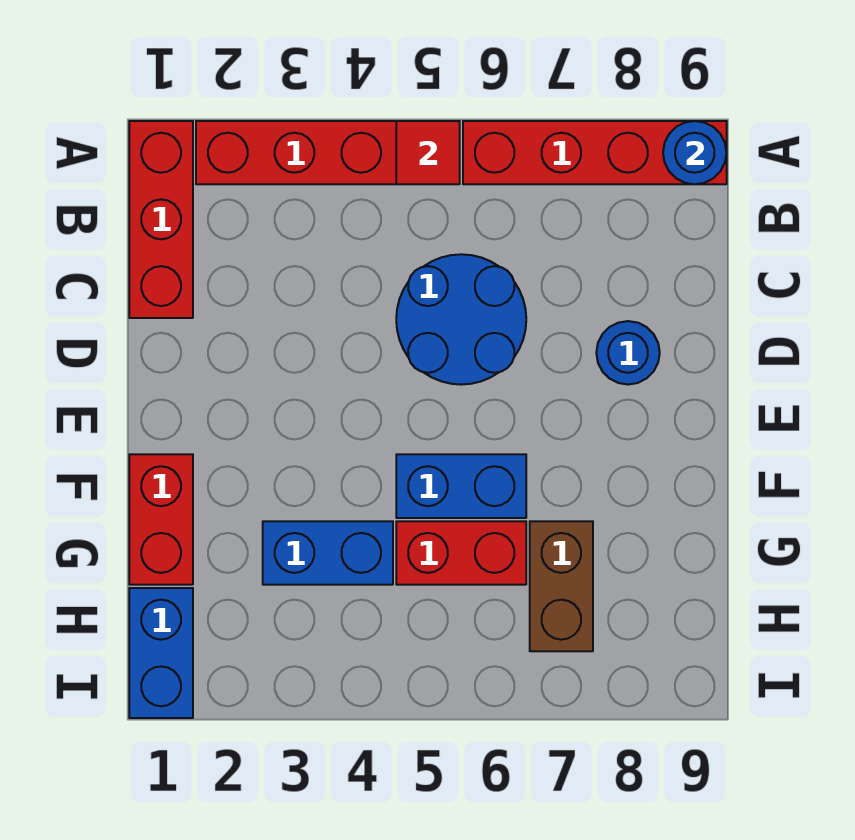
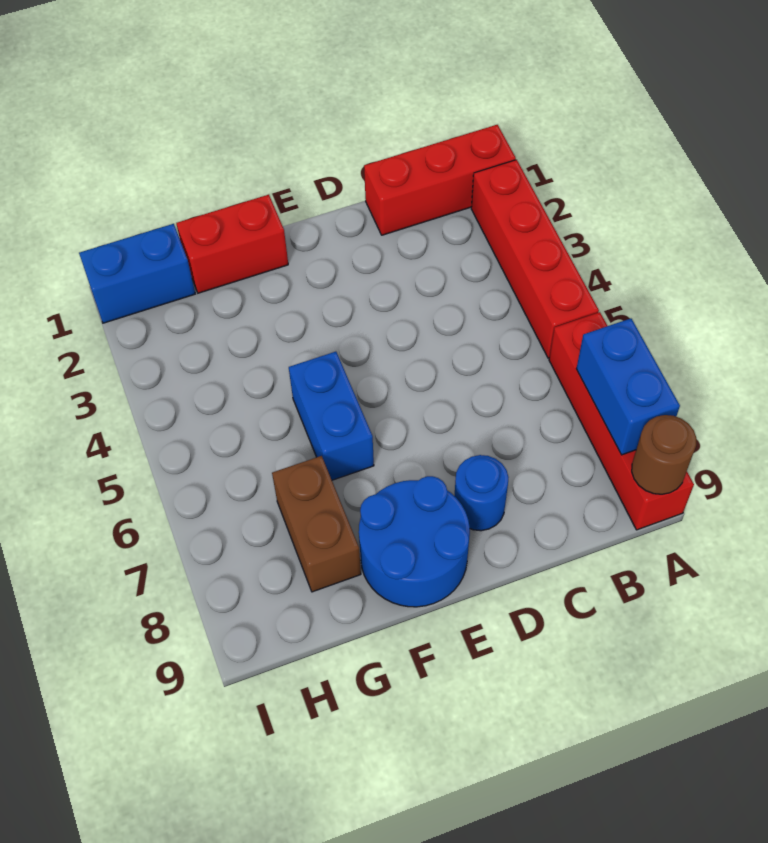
red 1x1 tile [396,121,460,184] -> none
blue 1x1 round brick [663,121,726,184] -> brown 1x1 round brick [632,415,696,494]
blue 2x2 round brick [396,254,526,385] -> blue 2x2 round brick moved to [359,476,470,607]
blue 1x2 brick [263,521,393,585] -> blue 1x2 brick moved to [576,319,680,455]
red 1x2 brick [396,521,526,585] -> none
brown 1x2 brick [530,521,593,651] -> brown 1x2 brick turned to [272,456,361,592]

